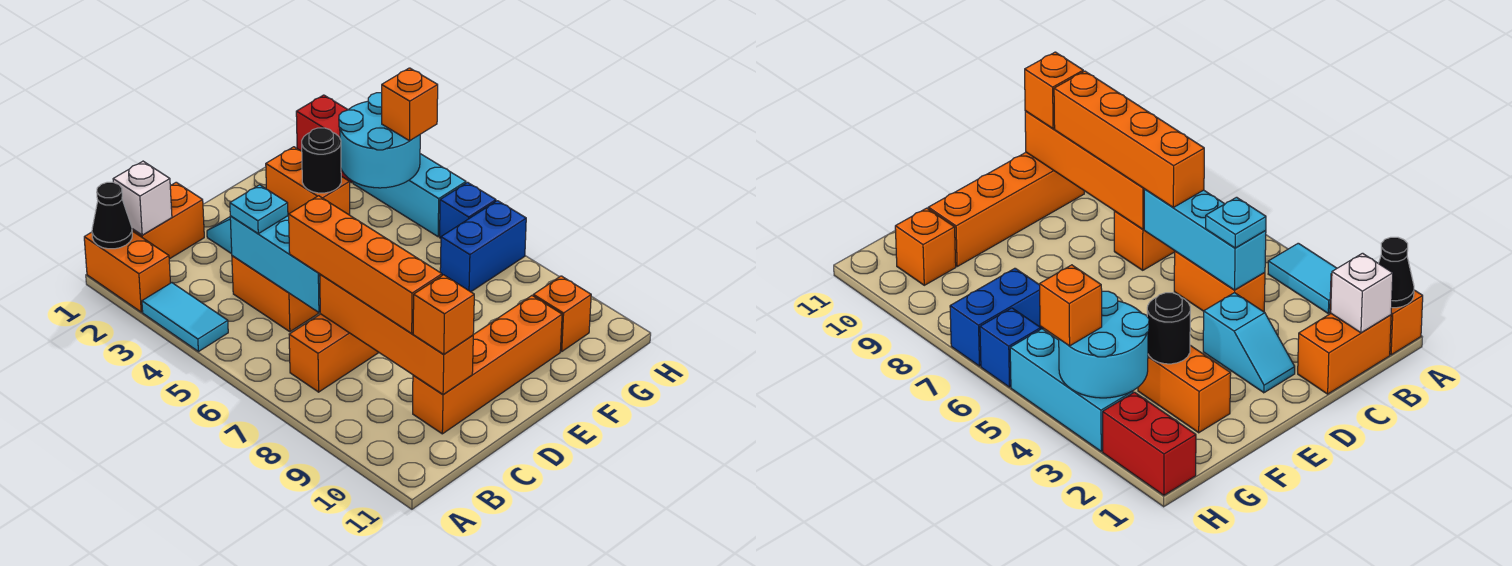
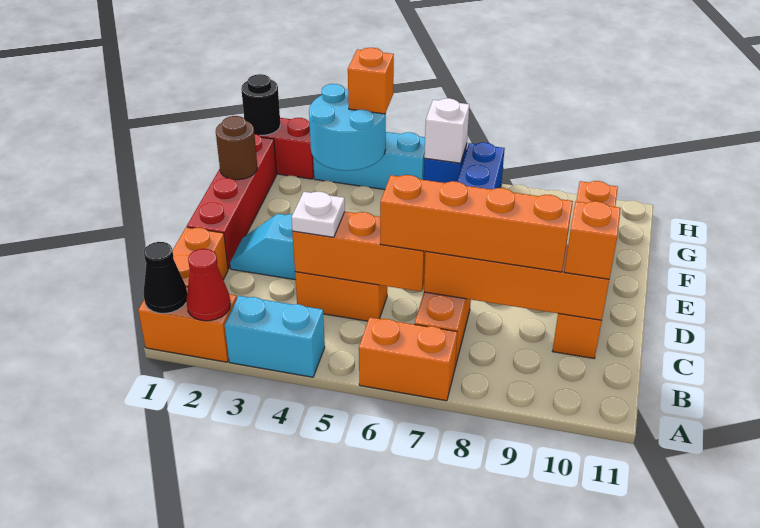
none -> red 1x1 cone [186,249,231,321]
cyan 1x2 tile [142,283,228,352] -> cyan 1x2 brick [225,296,325,377]
white 1x1 brick [113,161,172,235] -> white 1x1 brick moved to [424,98,469,163]
cyan 1x3 brick [230,216,320,312] -> orange 1x3 brick [292,212,425,292]
cyan 1x1 plate [230,185,288,234] -> white 1x1 plate [291,192,345,237]
none -> red 1x4 brick [187,134,277,269]
none -> brown 1x1 round brick [216,116,257,180]
orange 1x2 brick [266,147,350,215] -> orange 1x2 brick moved to [359,317,457,401]
black 1x1 round brick [302,128,341,193] -> black 1x1 round brick moved to [241,74,280,135]

